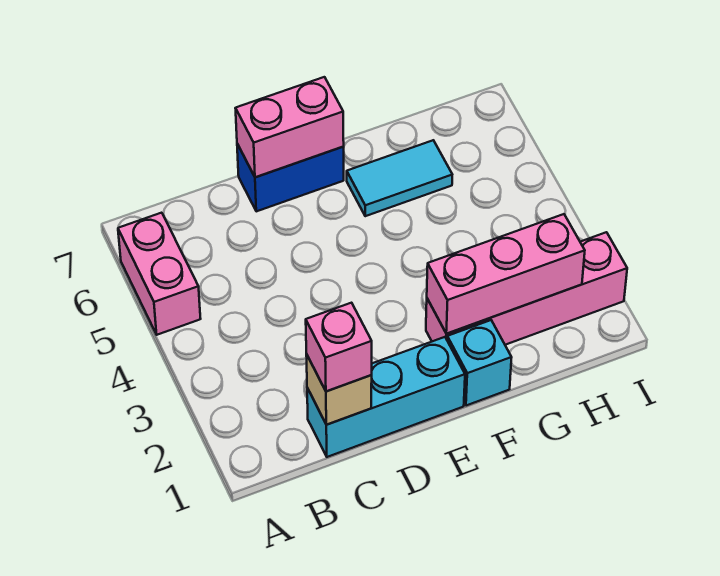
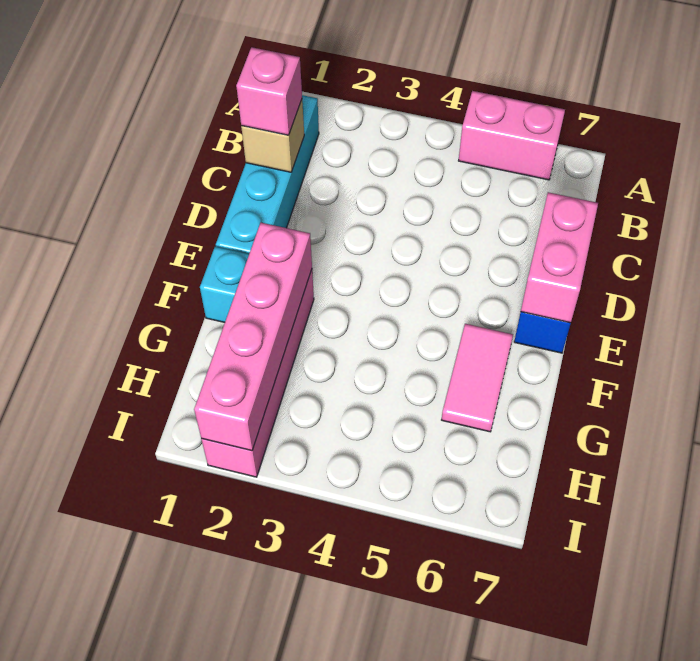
cyan 1x3 brick [307,337,465,457] -> cyan 1x4 brick [216,95,319,254]
pink 1x3 brick [427,214,585,334] -> pink 1x4 brick [194,222,312,451]
cyan 1x2 tile [347,140,452,216] -> pink 1x2 tile [442,324,513,432]

